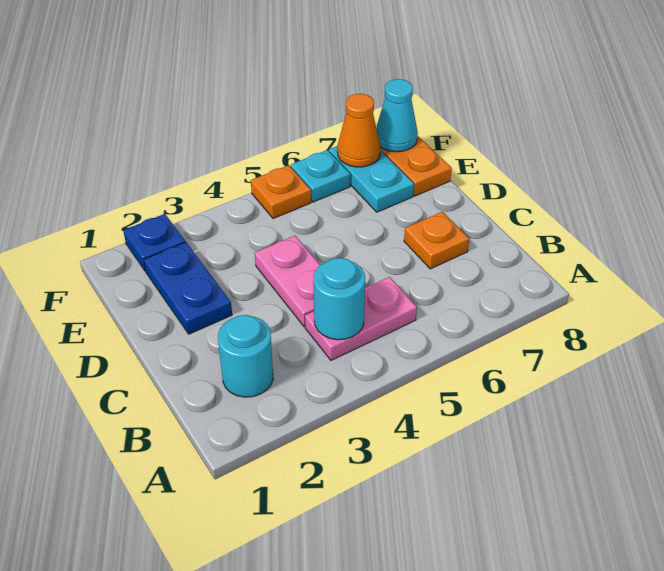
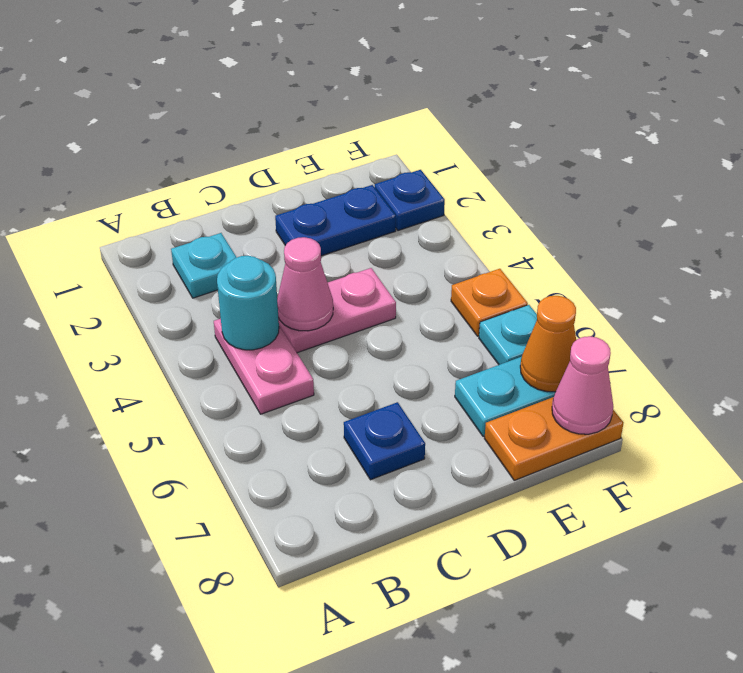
cyan 1x1 round brick [218,315,273,397] -> cyan 1x1 plate [171,233,237,298]
none -> pink 1x1 cone [277,237,333,331]
orange 1x1 plate [404,212,469,269] -> blue 1x1 plate [344,402,425,480]
cyan 1x1 cone [376,79,418,152] -> pink 1x1 cone [552,336,613,434]

